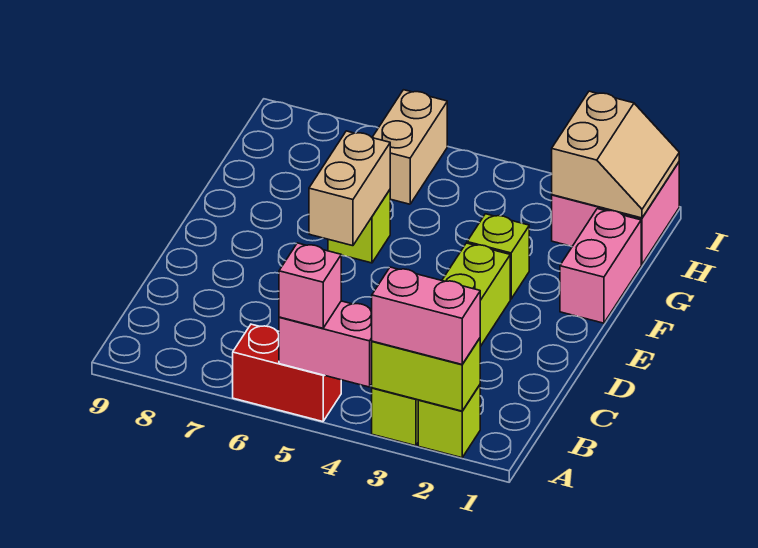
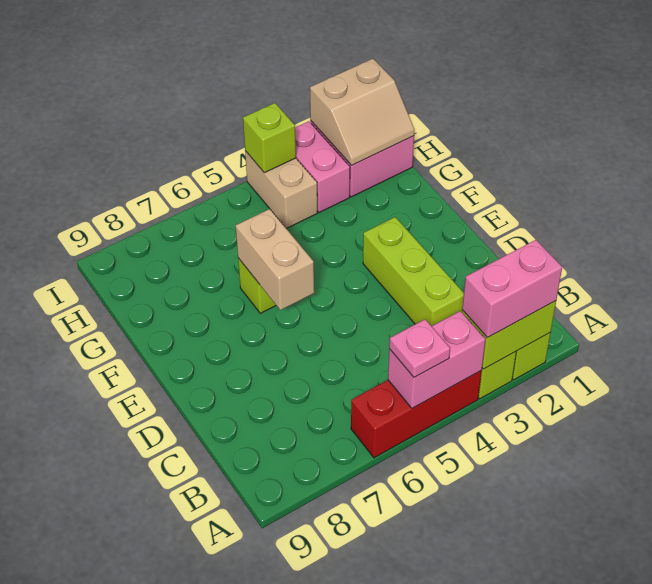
red 1x2 brick [233,324,341,422] -> red 1x3 brick [351,371,482,458]
pink 1x1 brick [279,243,341,328] -> pink 1x1 plate [389,319,450,377]
pink 1x2 brick [560,209,641,323] -> pink 1x2 brick moved to [295,121,350,213]
lime 1x1 brick [467,214,529,299] -> lime 1x1 brick moved to [243,103,296,173]
tan 2x2 slope [552,91,679,218] -> tan 2x2 slope turned to [310,59,414,165]
tan 1x2 brick [372,90,447,204] -> tan 1x2 brick moved to [245,151,317,228]

